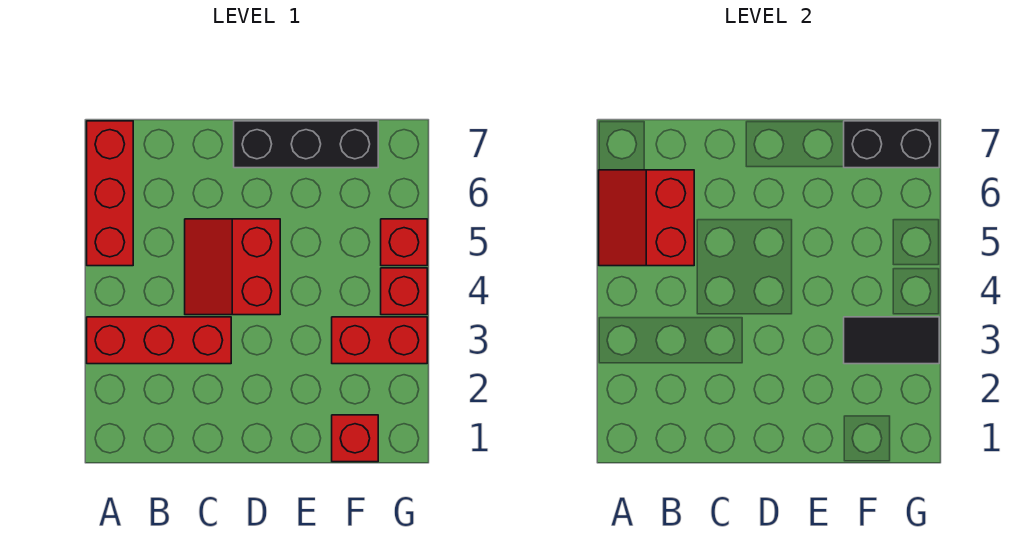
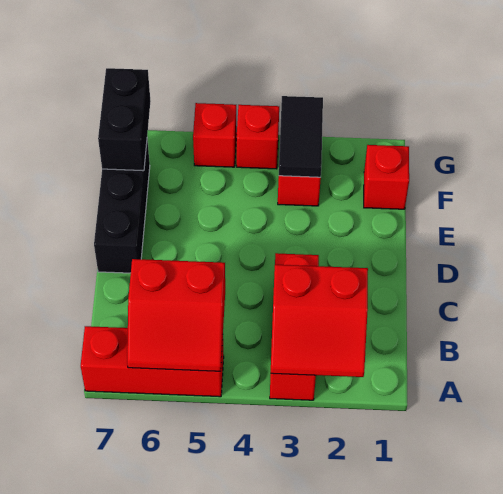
red 2x2 slope [185,219,280,315] -> red 2x2 slope moved to [271,265,368,377]

